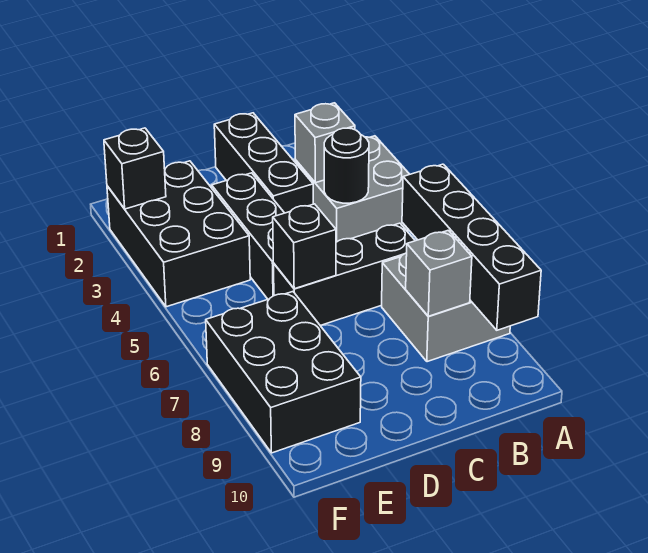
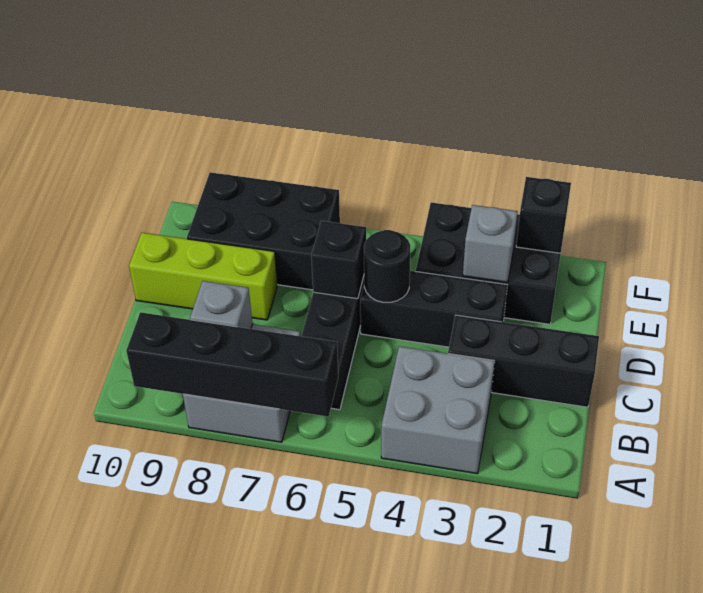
grey 1x1 brick [295,103,355,183] -> grey 1x1 brick moved to [463,205,518,282]
black 1x1 round brick [324,128,369,203] -> black 1x1 round brick moved to [364,230,410,302]
none -> lime 1x3 brick [129,233,277,320]

